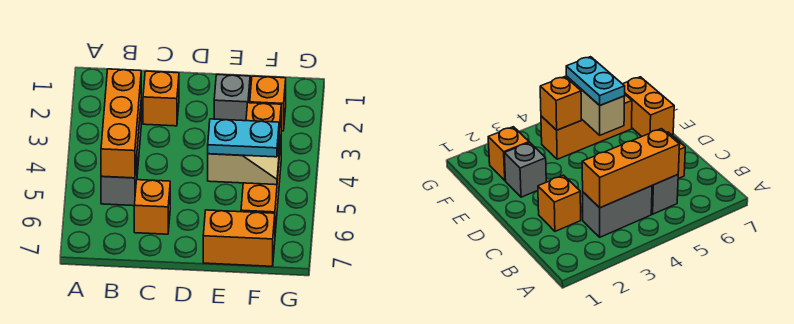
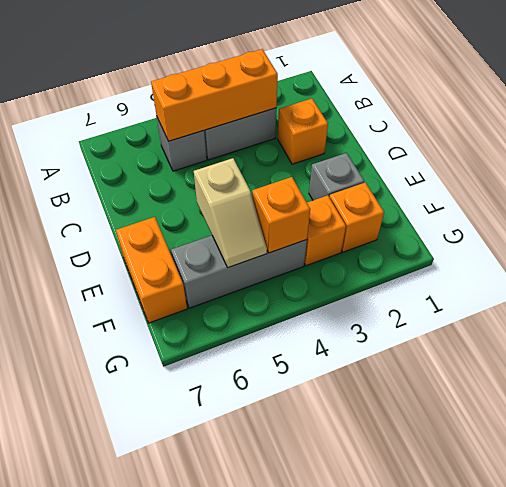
orange 1x1 brick [134,180,170,234] -> orange 1x1 brick moved to [304,195,346,266]
cyan 1x2 plate [208,119,279,157] -> none
orange 1x3 brick [241,143,281,233] -> grey 1x3 brick [171,235,307,308]

